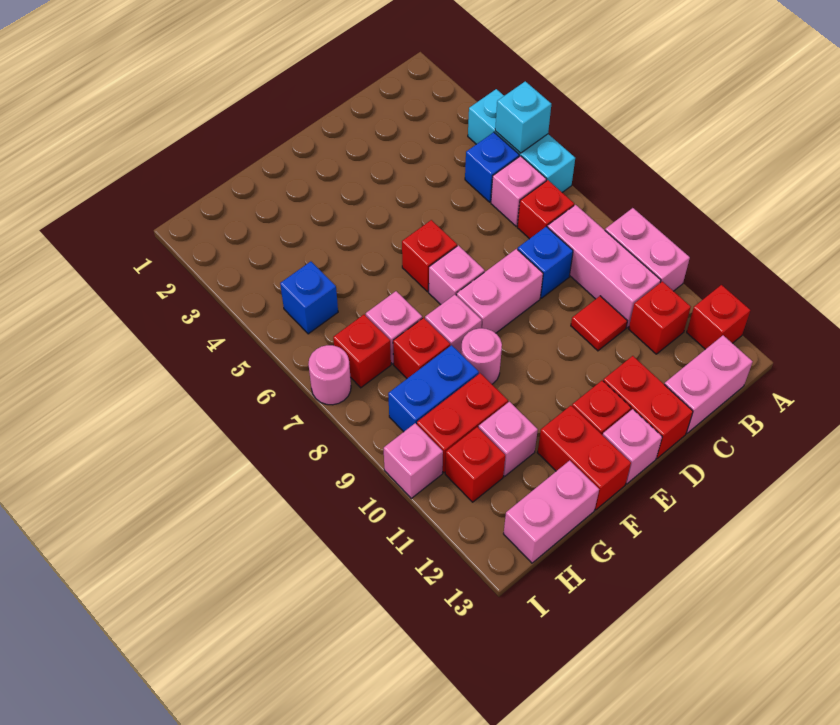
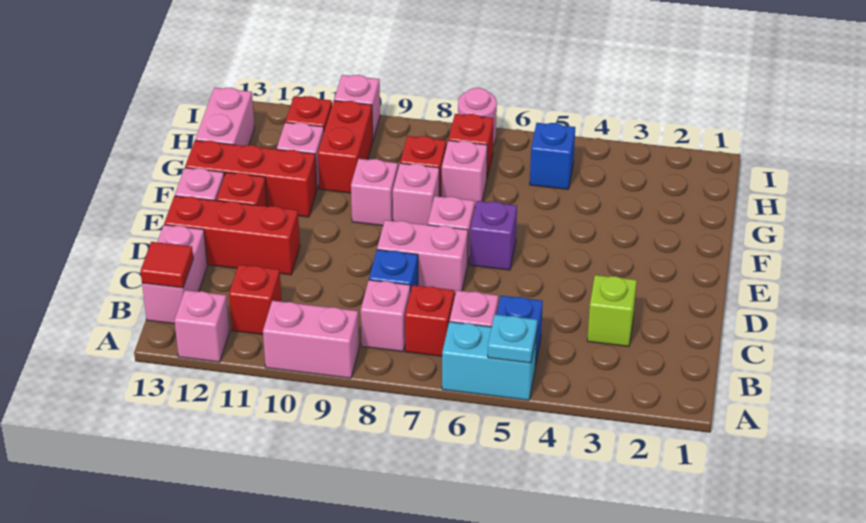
cyan 1x3 brick [468,89,575,192] -> cyan 1x2 brick [442,322,537,400]
cyan 1x1 brick [495,81,551,153] -> cyan 1x1 plate [488,314,537,363]
red 1x1 brick [687,285,750,349] -> pink 1x1 brick [174,290,229,362]
pink 1x3 brick [548,205,661,328] -> pink 1x1 brick [361,280,410,352]
none -> lime 1x1 brick [587,275,637,347]
red 1x1 tile [571,296,627,351] -> red 1x1 tile moved to [141,242,193,288]
pink 1x2 brick [456,249,543,333] -> pink 1x2 brick turned to [377,220,468,294]
red 1x2 brick [603,356,693,458] -> red 1x3 brick [164,196,300,275]
red 1x1 brick [402,220,457,292] -> purple 1x1 brick [470,201,517,270]
pink 1x1 round brick [461,328,502,384] -> pink 1x1 brick [351,159,398,226]
red 1x2 brick [537,406,631,510] -> red 1x3 brick [185,140,317,217]
blue 1x2 brick [388,345,479,432] -> none

